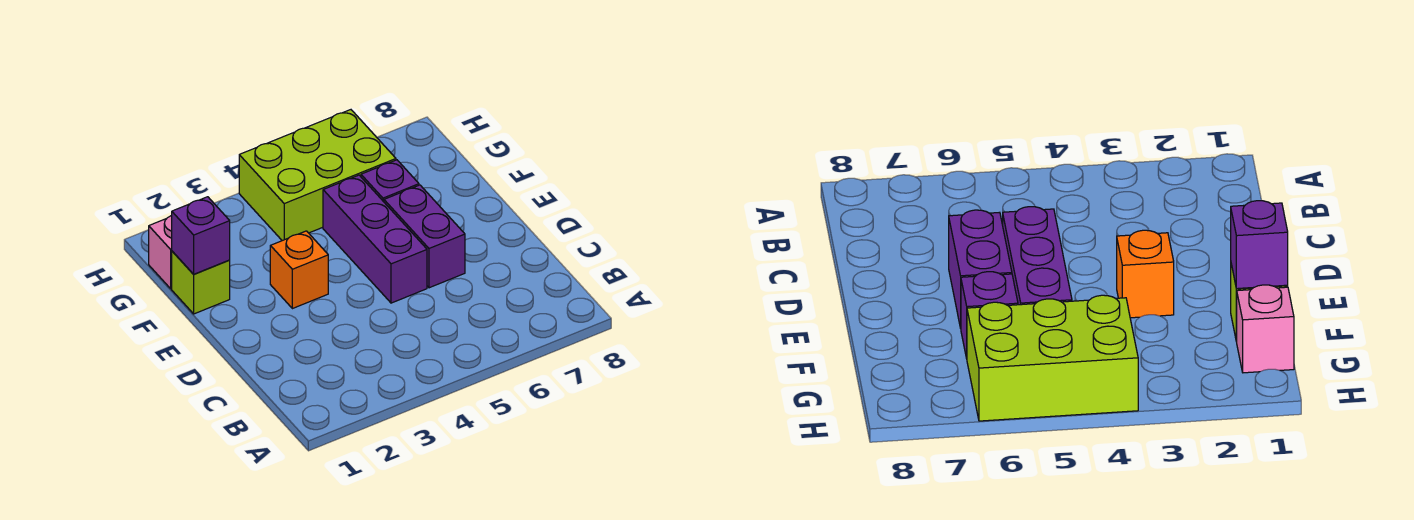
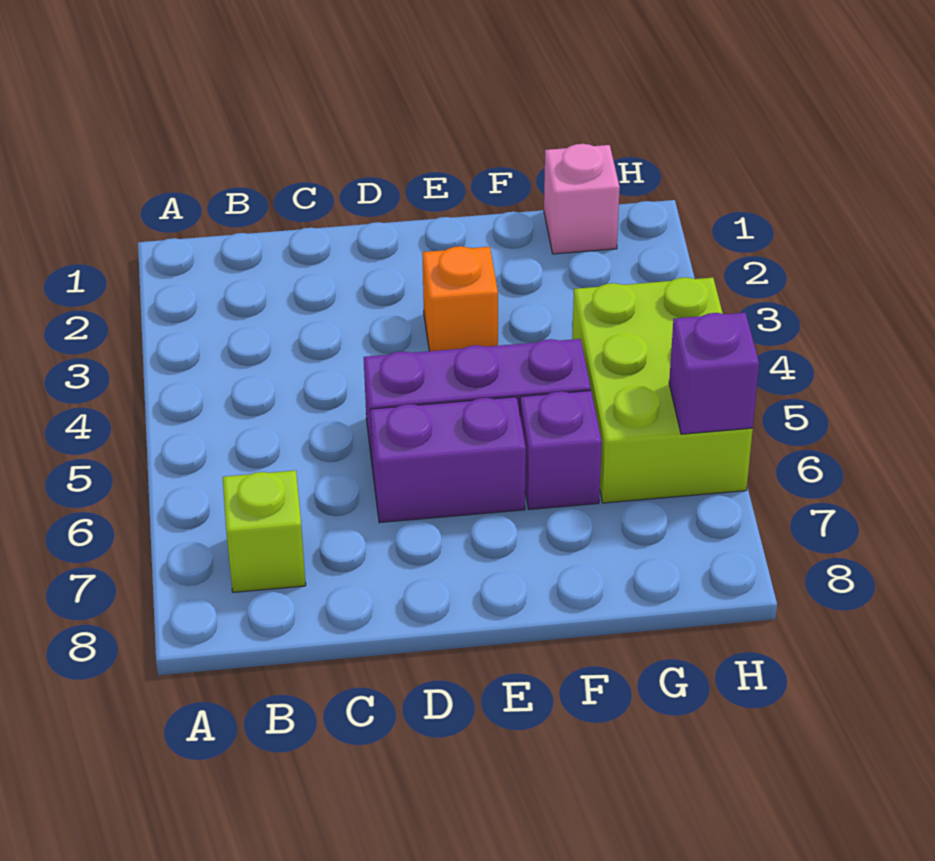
lime 1x1 brick [172,251,230,314] -> lime 1x1 brick moved to [223,470,306,592]
purple 1x1 brick [172,197,230,274] -> purple 1x1 brick moved to [669,313,759,434]

